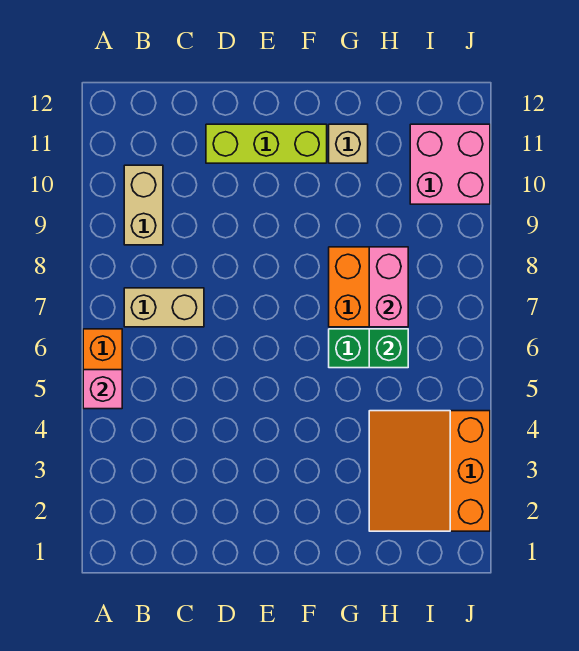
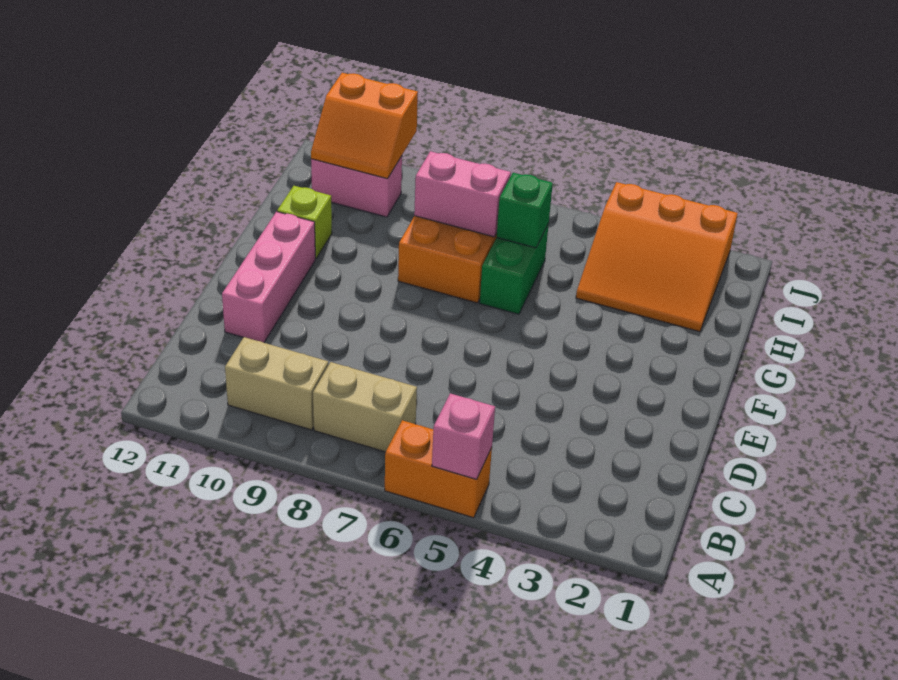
tan 1x2 brick [124,288,204,327] -> tan 1x2 brick turned to [313,362,417,452]
lime 1x3 brick [206,124,327,163] -> pink 1x3 brick [222,212,315,342]
tan 1x1 brick [329,124,368,163] -> lime 1x1 brick [277,186,332,259]
pink 2x2 brick [410,124,490,204] -> pink 1x2 brick [311,156,402,217]
none -> orange 2x2 slope [311,73,418,179]

